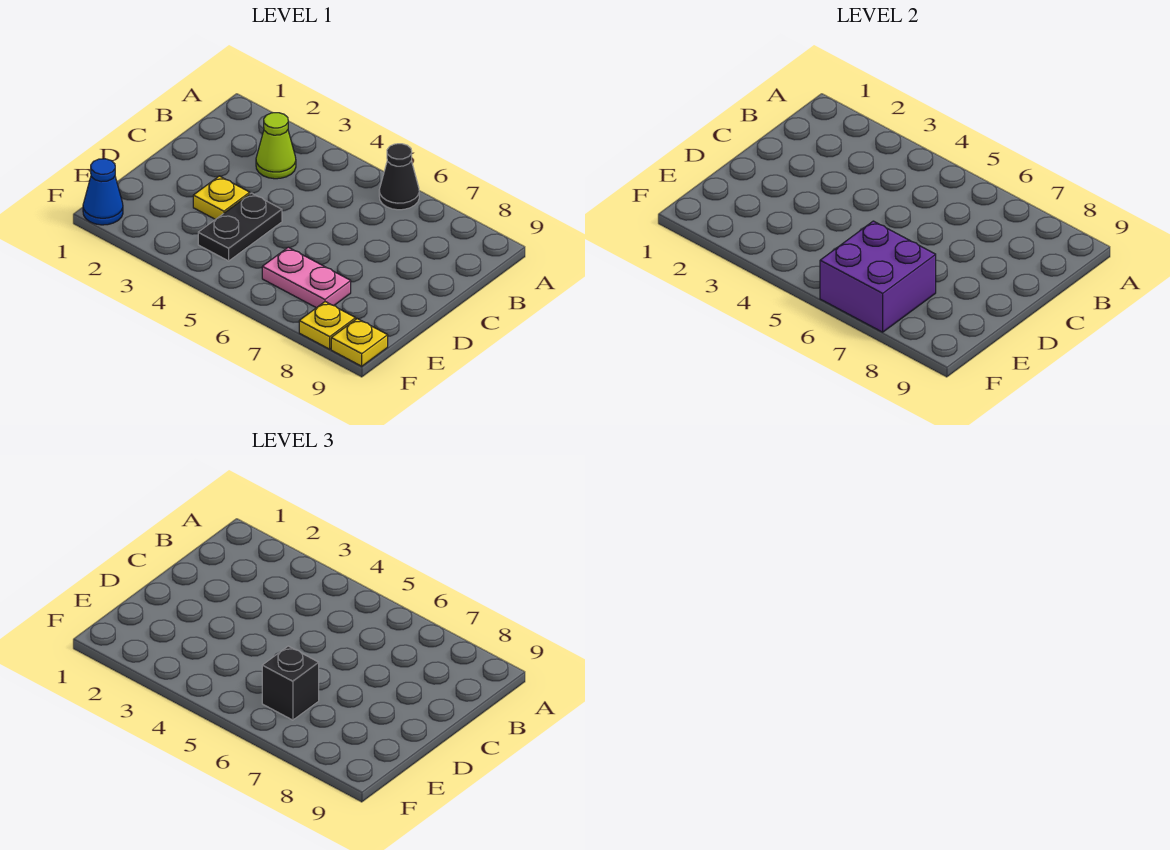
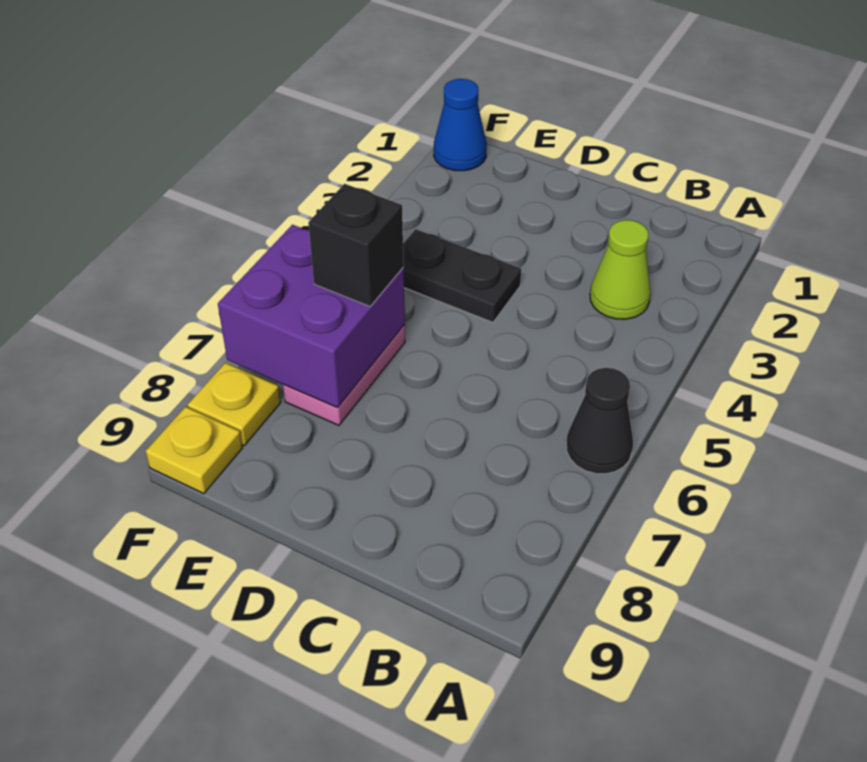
yellow 1x1 plate [193,176,250,219] -> none

